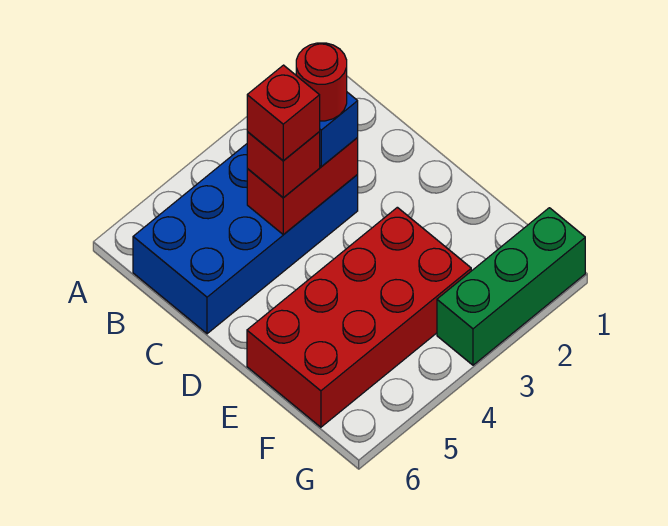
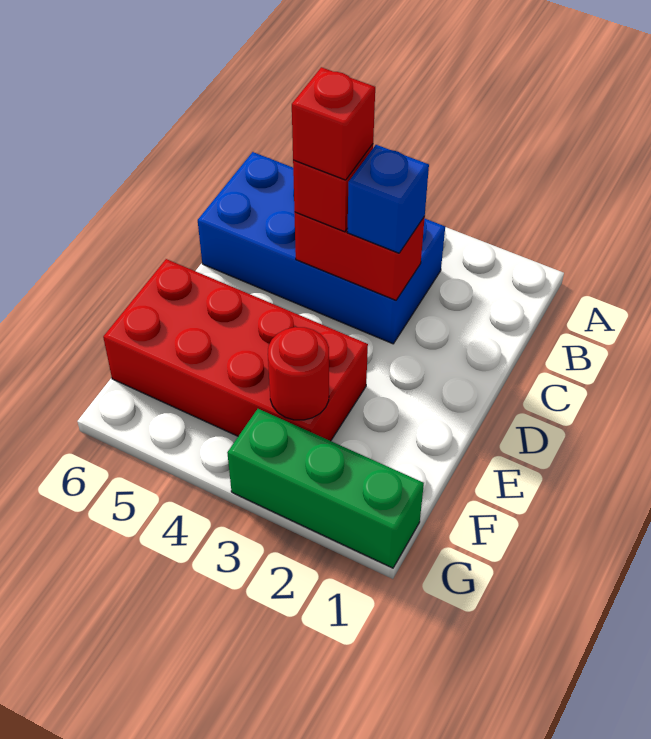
red 1x1 round brick [296,43,347,121] -> red 1x1 round brick moved to [268,327,329,420]

